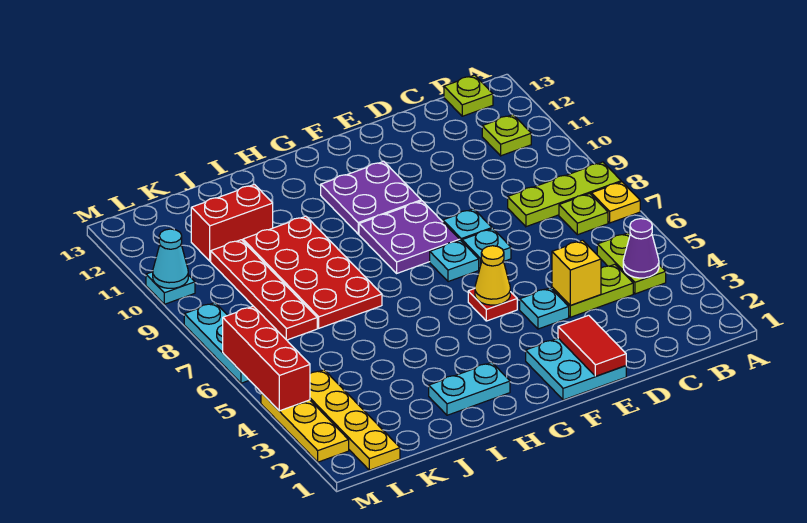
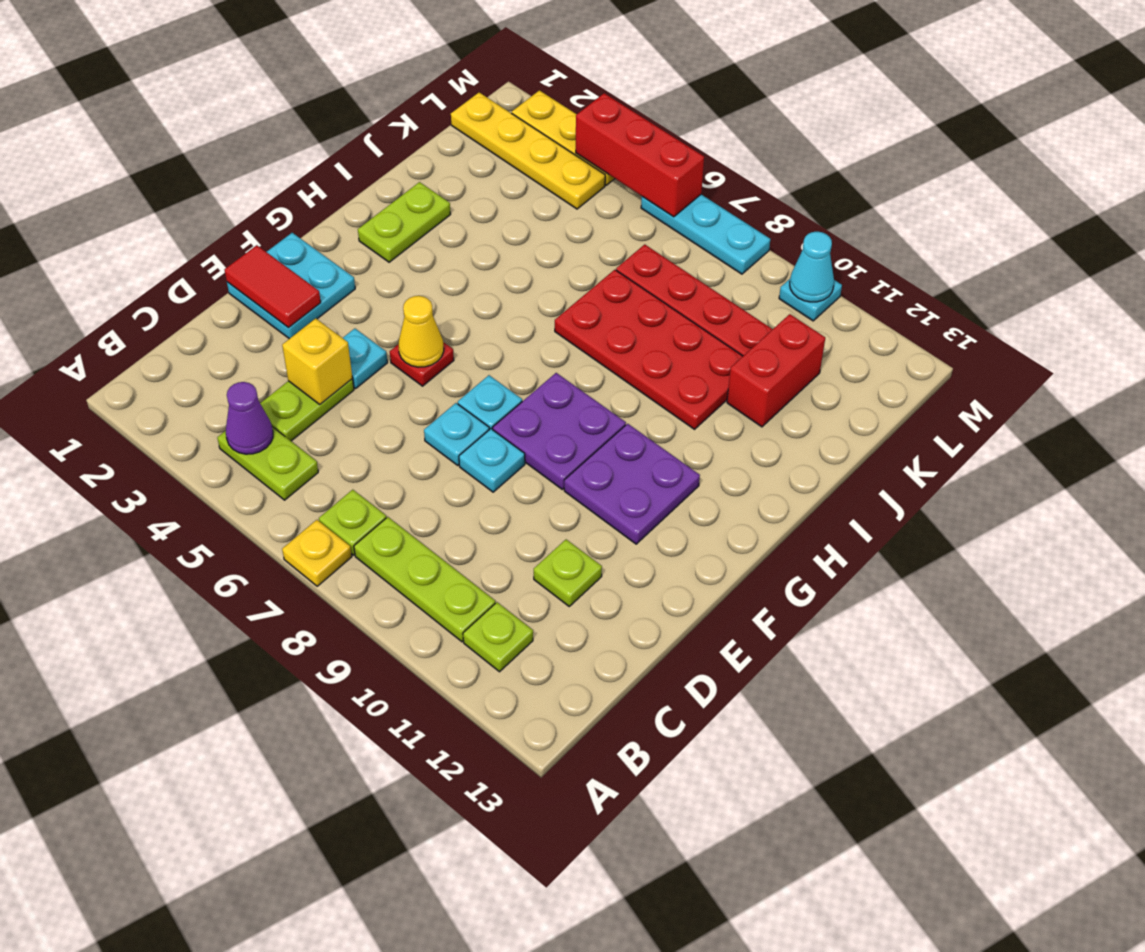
lime 1x3 plate [508,162,621,227] -> lime 1x3 plate turned to [354,517,495,642]
lime 1x1 plate [444,75,493,116] -> lime 1x1 plate moved to [534,539,602,606]
cyan 1x2 plate [429,362,510,415] -> lime 1x2 plate [358,182,451,262]

